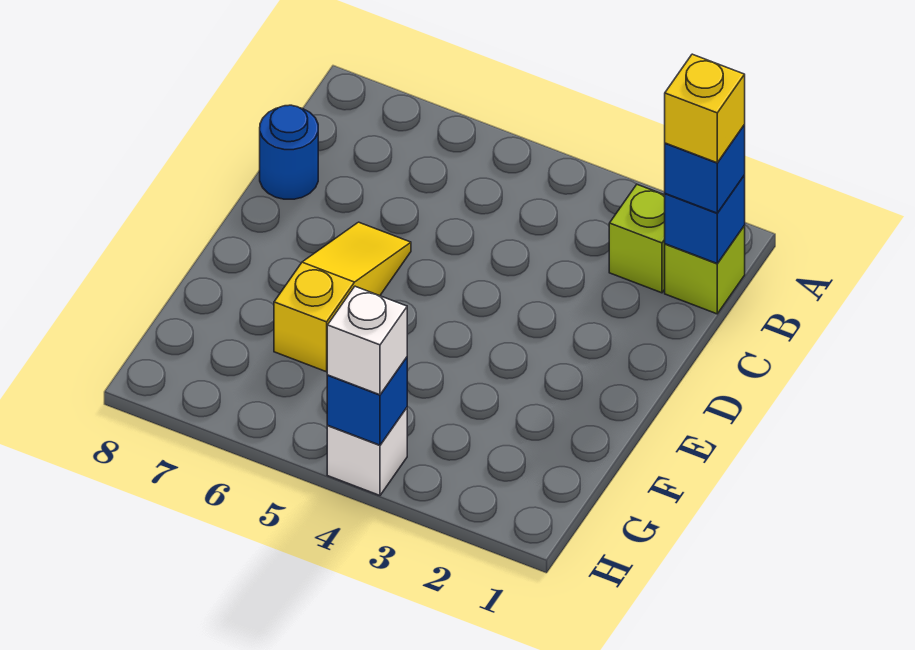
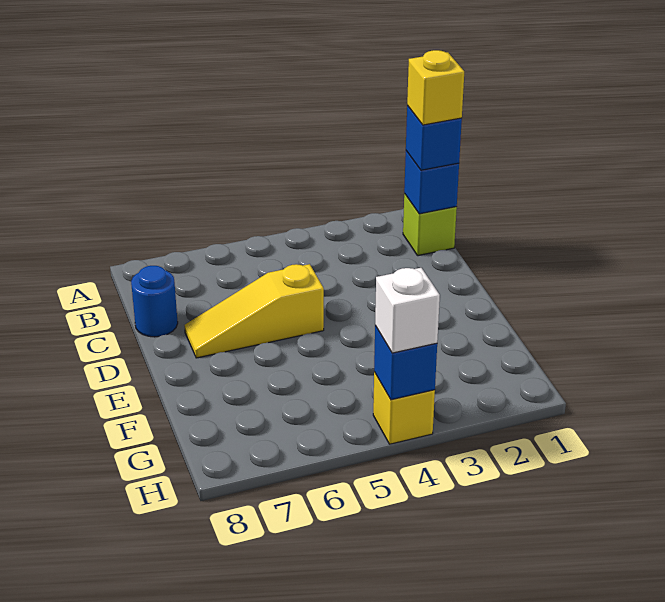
lime 1x1 brick [609,184,665,293] -> none
yellow 1x3 slope [274,222,411,372] -> yellow 1x3 slope turned to [185,264,324,358]
white 1x1 brick [327,408,407,495] -> yellow 1x1 brick [373,372,435,444]

